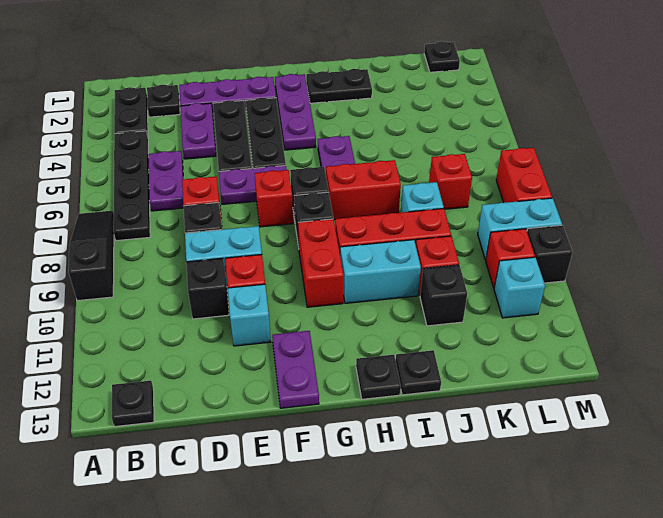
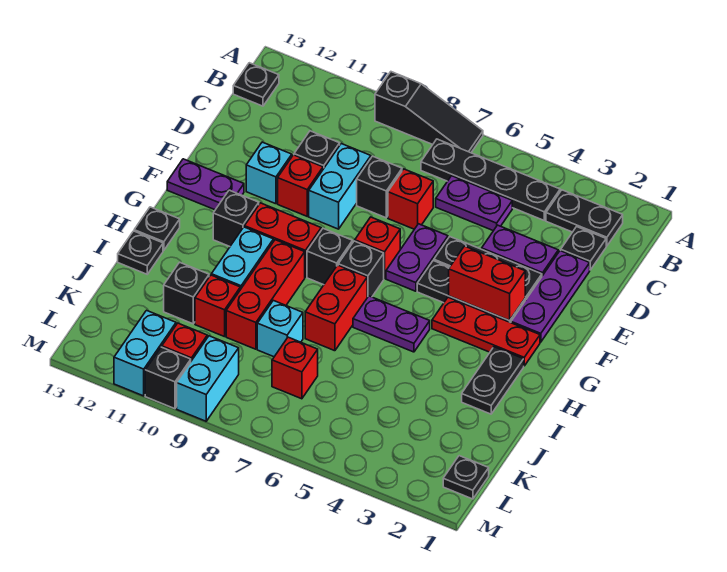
purple 1x3 plate [275,74,316,150] -> red 1x3 plate [432,297,540,366]
none -> black 1x1 brick [213,190,259,246]
cyan 1x1 brick [494,257,545,318] -> cyan 1x2 brick [114,310,176,396]
red 1x2 brick [496,148,552,203] -> red 1x2 brick moved to [449,246,525,321]

